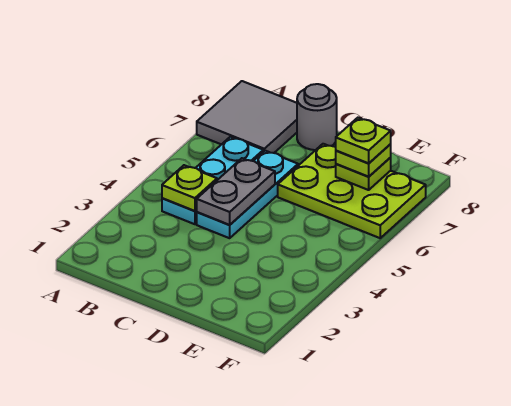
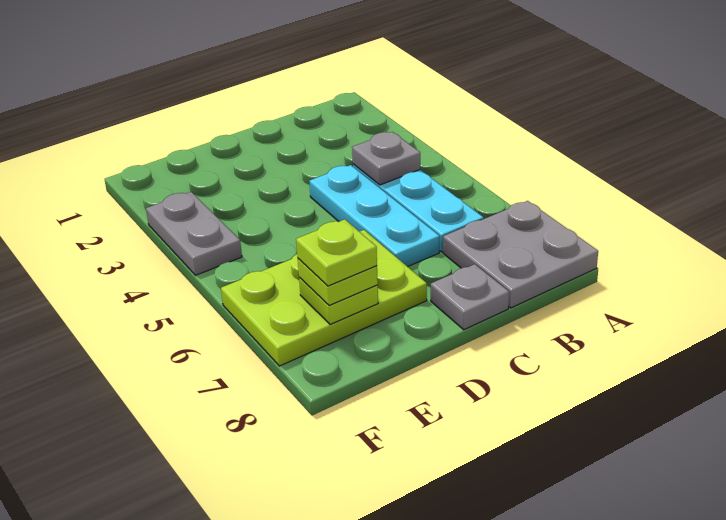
grey 2x2 tile [197,81,297,153] -> grey 2x2 plate [443,201,598,308]
lime 1x1 plate [162,165,217,211] -> grey 1x1 plate [352,132,420,185]
grey 1x2 plate [197,158,275,225] -> grey 1x2 plate moved to [146,192,242,275]
grey 1x1 round brick [297,84,337,150] -> grey 1x1 plate [431,264,509,330]

